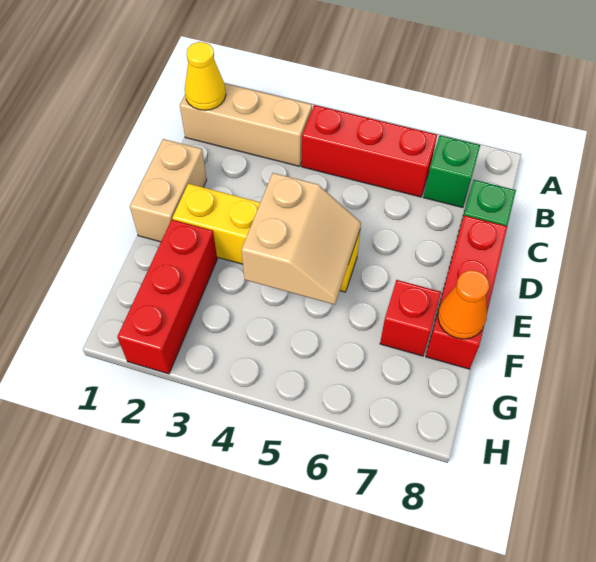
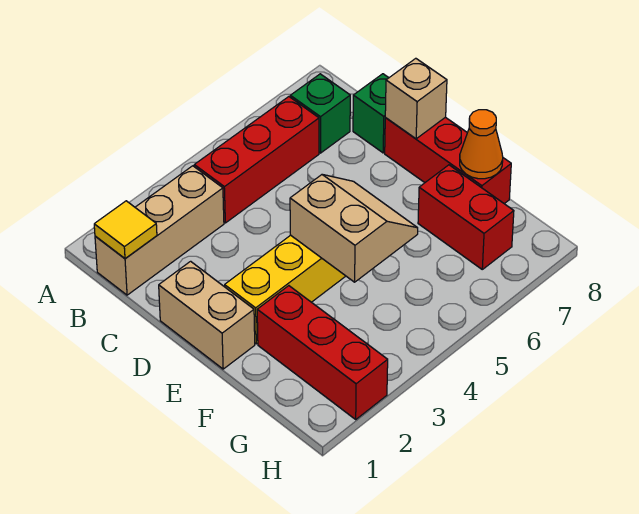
yellow 1x1 cone [185,42,226,110] -> yellow 1x1 tile [94,201,157,258]
none -> tan 1x1 brick [385,58,447,139]
red 1x1 brick [380,280,441,356] -> red 1x2 brick [418,165,514,269]

